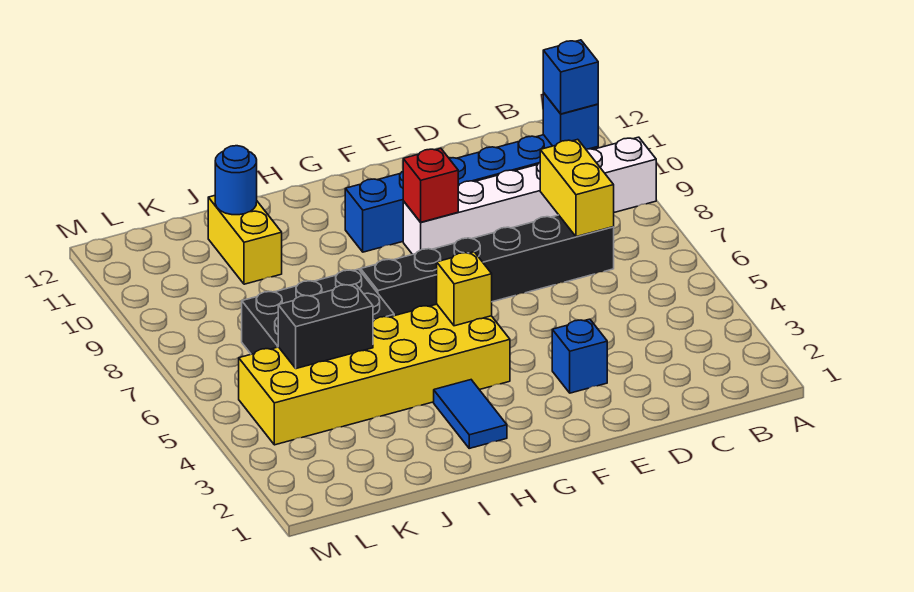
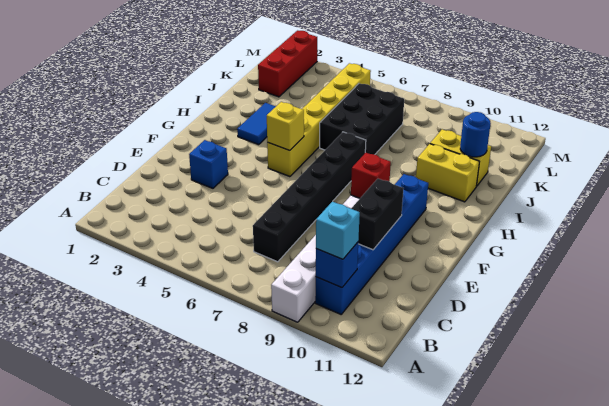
blue 1x1 brick [543,40,598,114] -> cyan 1x1 brick [316,201,360,259]
yellow 1x2 brick [540,139,614,237] -> yellow 1x2 brick moved to [416,144,479,202]
yellow 2x6 brick [239,304,510,445] -> yellow 1x6 brick [267,63,371,177]
blue 1x2 tile [434,380,507,448] -> blue 1x2 tile turned to [237,103,276,145]
black 1x2 brick [278,284,373,369] -> black 1x2 brick moved to [351,179,404,250]
none -> red 1x3 brick [258,31,317,97]

